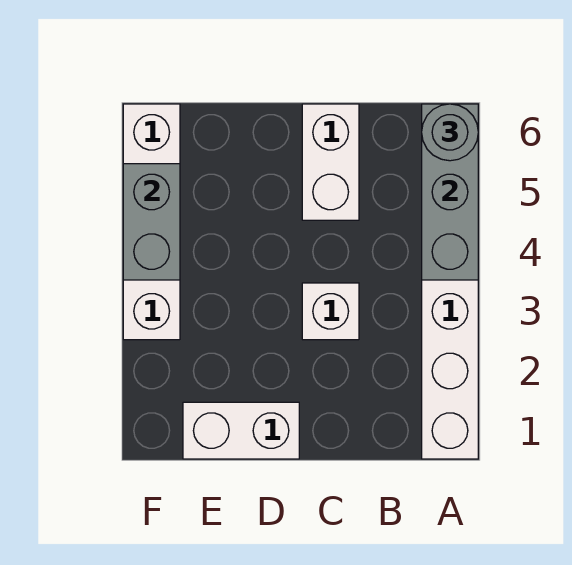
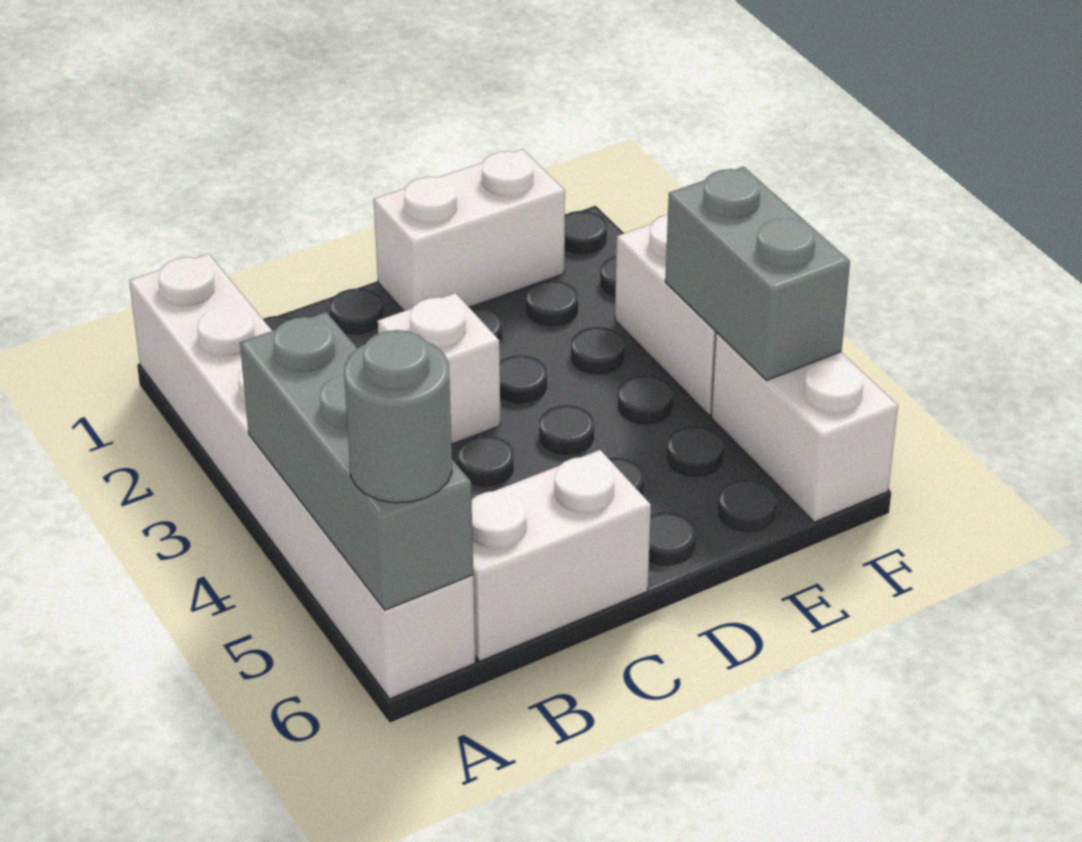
white 1x2 brick [302,104,359,220] -> white 1x2 brick turned to [472,450,651,661]

